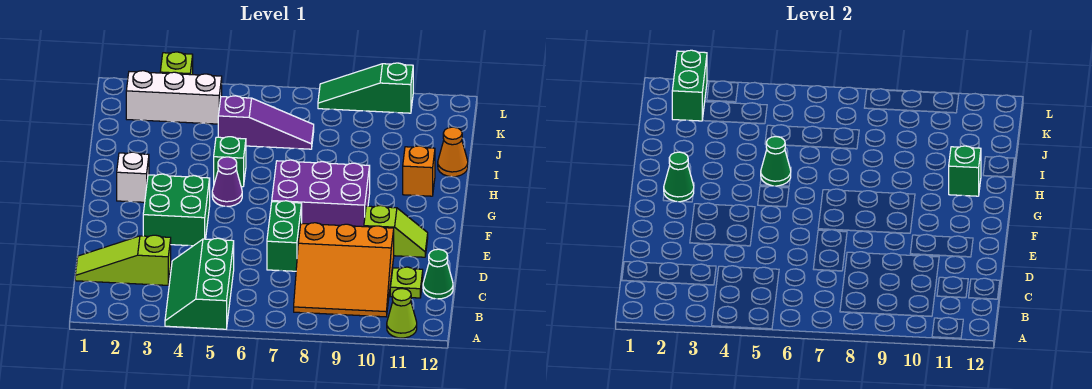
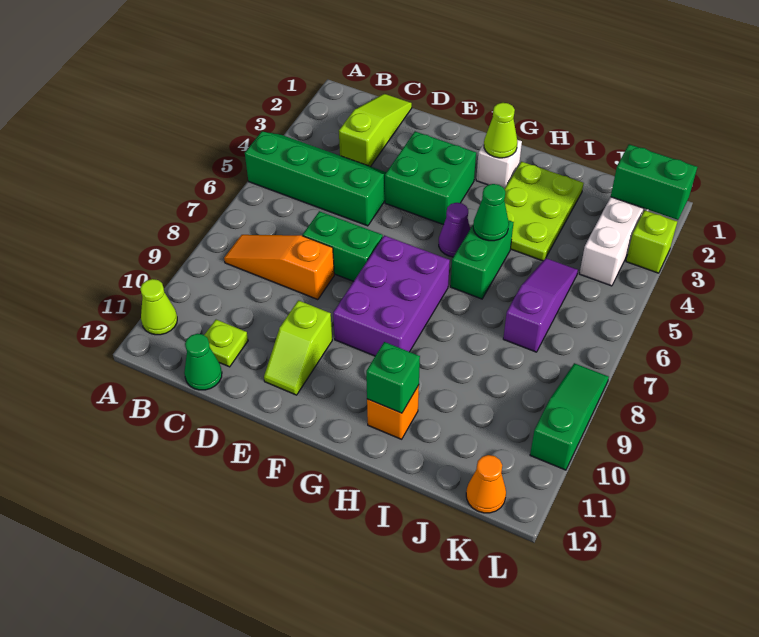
green 2x3 slope [165,238,234,329] -> green 2x4 slope [245,132,386,226]
orange 3x3 slope [294,223,394,317] -> orange 1x3 slope [224,235,334,300]
green 1x1 cone [664,152,694,202] -> lime 1x1 cone [484,103,517,158]
none -> lime 2x3 plate [504,162,584,261]
green 1x1 brick [214,137,246,187] -> green 1x2 brick [450,220,514,299]
orange 1x1 cone [438,127,468,177] -> orange 1x1 cone moved to [466,455,506,513]
purple 1x3 slope [218,96,314,149] -> purple 1x3 slope turned to [503,258,578,352]

